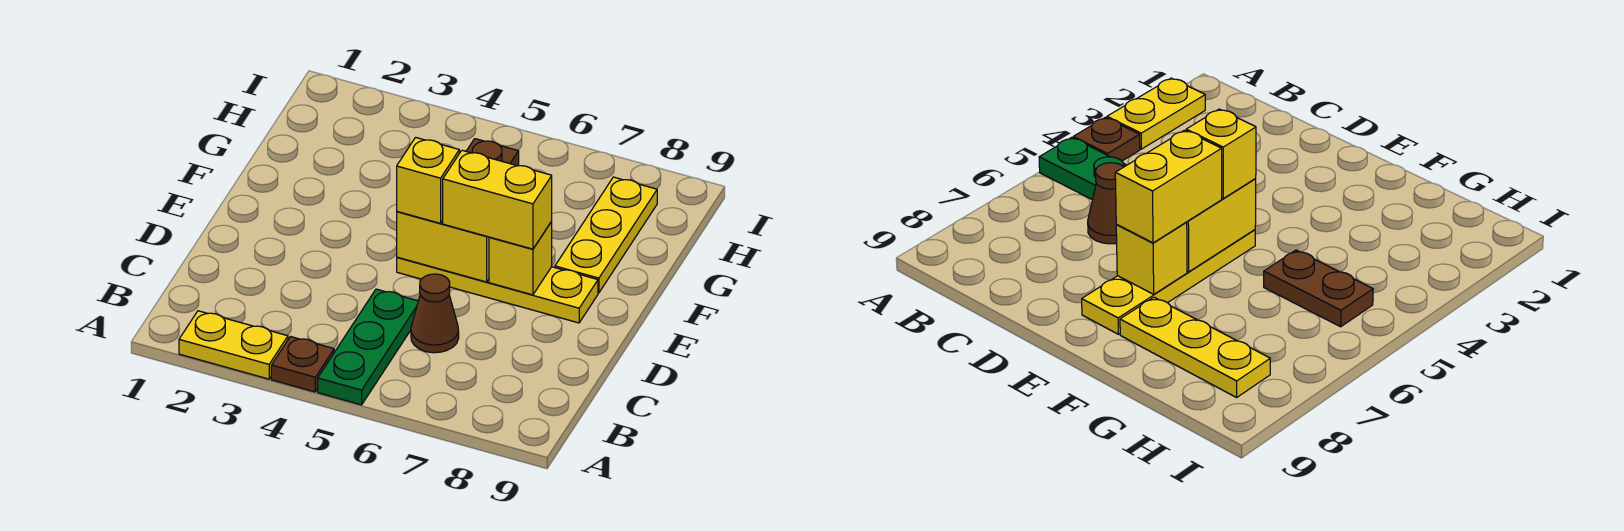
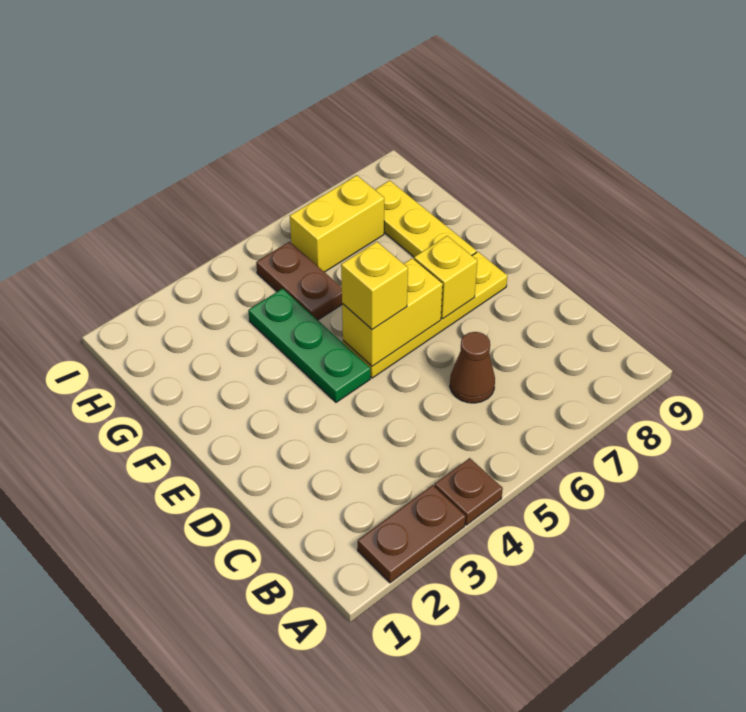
yellow 1x2 plate [179,311,288,379] -> brown 1x2 plate [358,485,466,583]
green 1x3 plate [318,289,418,405] -> green 1x3 plate moved to [248,289,370,402]
yellow 1x2 brick [443,150,552,249] -> yellow 1x2 brick moved to [290,175,384,272]

